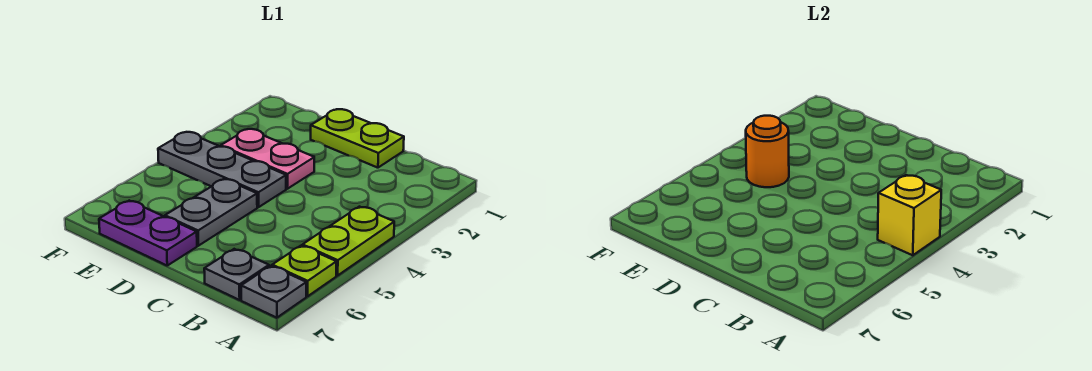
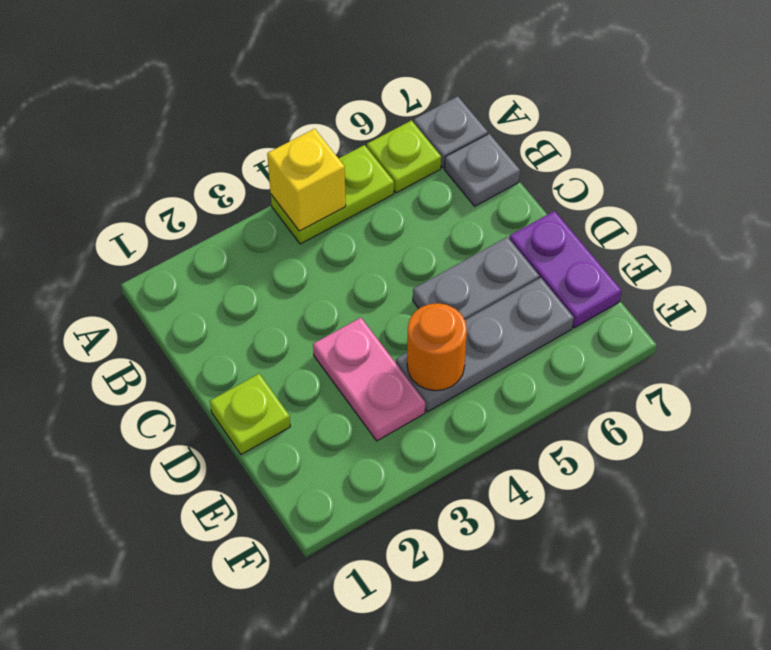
lime 1x2 plate [311,109,404,168] -> lime 1x1 plate [210,374,290,455]
grey 1x3 plate [158,132,286,207] -> grey 1x3 plate turned to [396,278,574,412]

